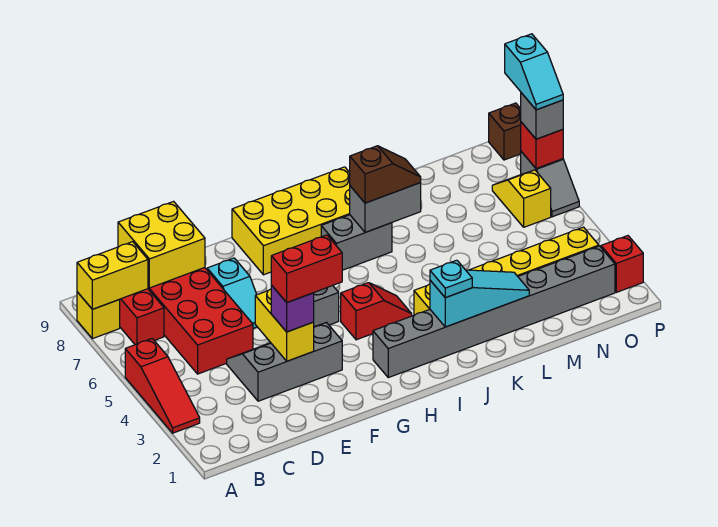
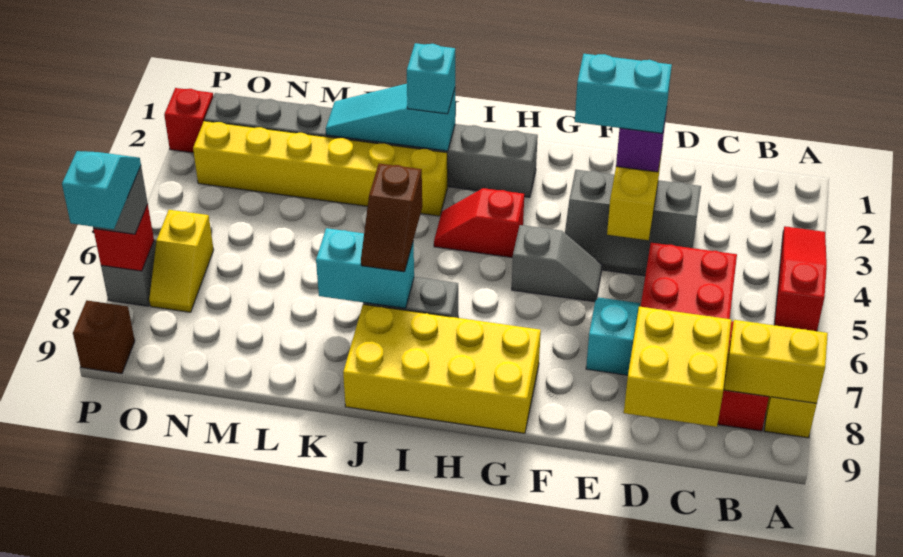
red 1x2 brick [271,235,342,302] -> cyan 1x2 brick [575,54,672,133]
cyan 1x1 plate [430,260,472,298] -> cyan 1x1 brick [407,43,455,114]
grey 1x2 brick [350,183,421,232] -> cyan 1x2 brick [316,228,414,308]
brown 1x2 slope [350,146,421,203] -> brown 1x2 slope turned to [361,164,422,272]

